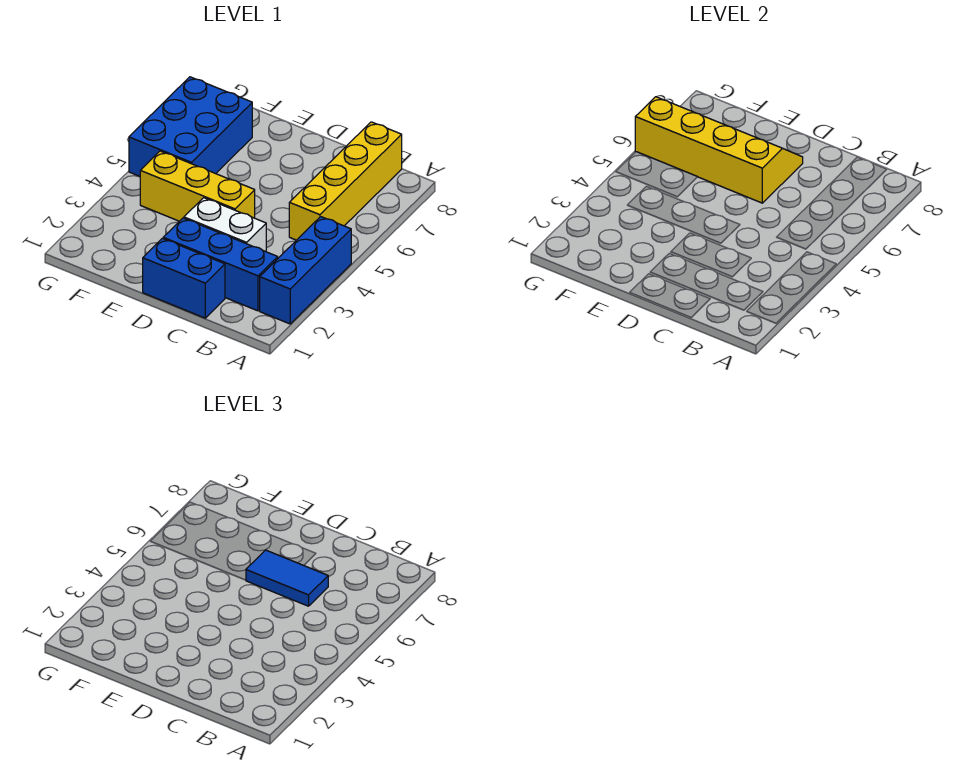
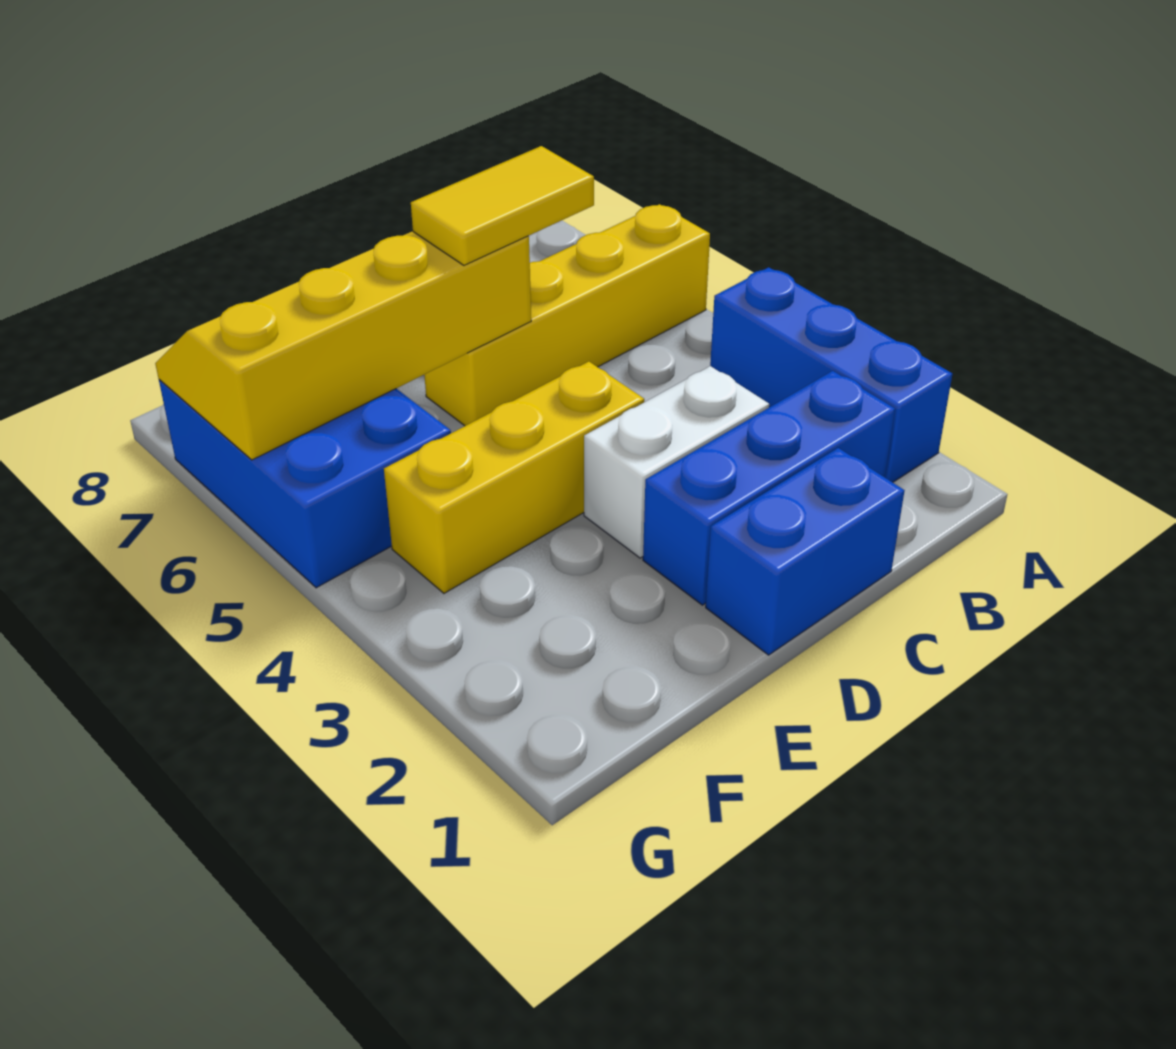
yellow 1x4 brick [289,122,402,240] -> yellow 1x4 brick turned to [424,204,710,426]
blue 1x2 tile [246,550,328,606] -> yellow 1x2 tile [411,146,594,265]

